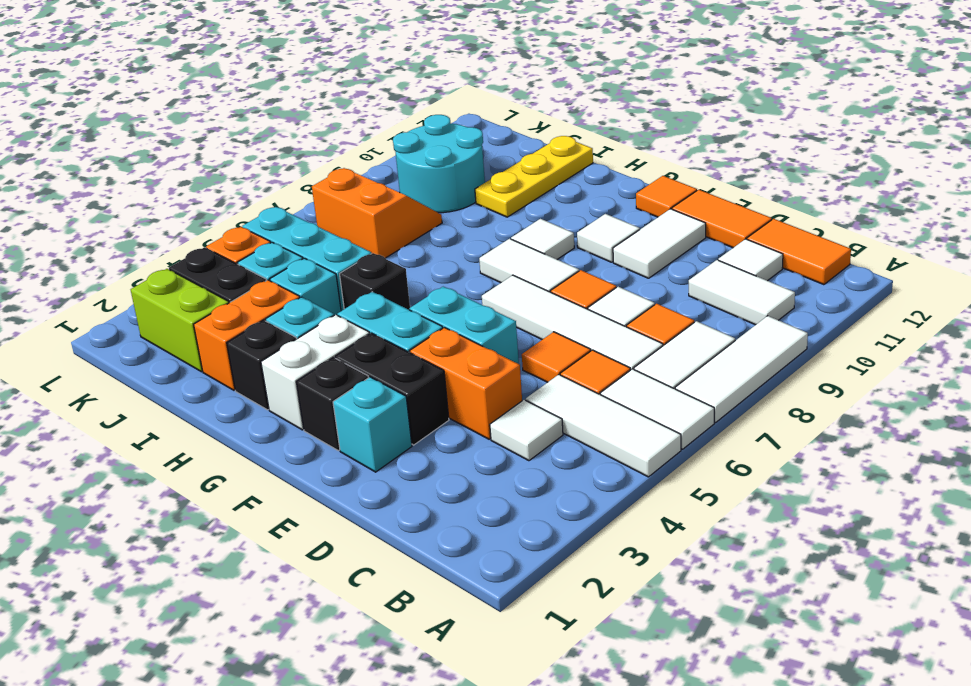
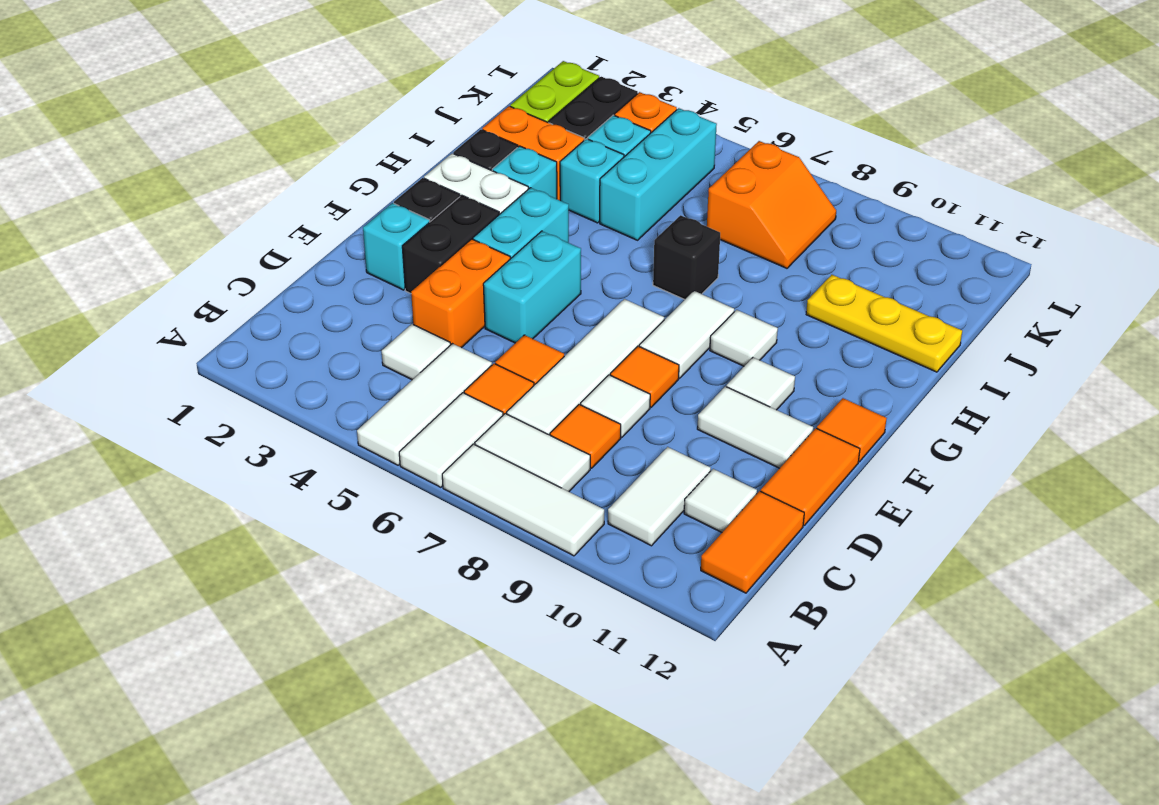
black 1x1 brick [340,253,410,310] -> black 1x1 brick moved to [653,215,720,300]
cyan 2x2 round brick [393,115,485,213] -> none

